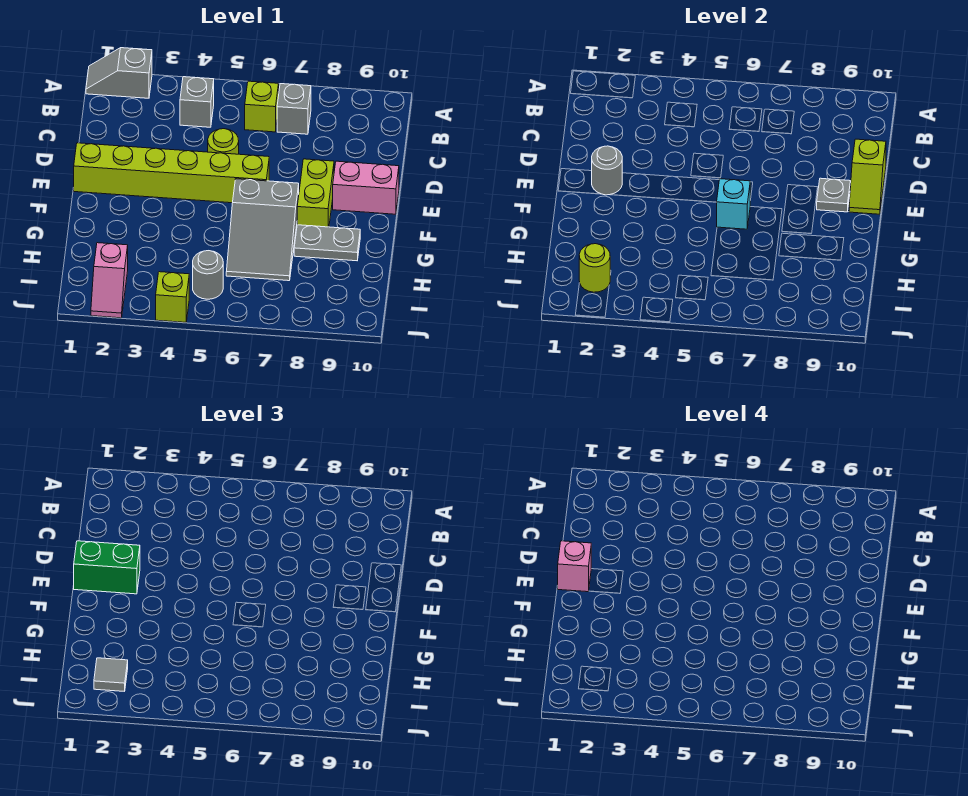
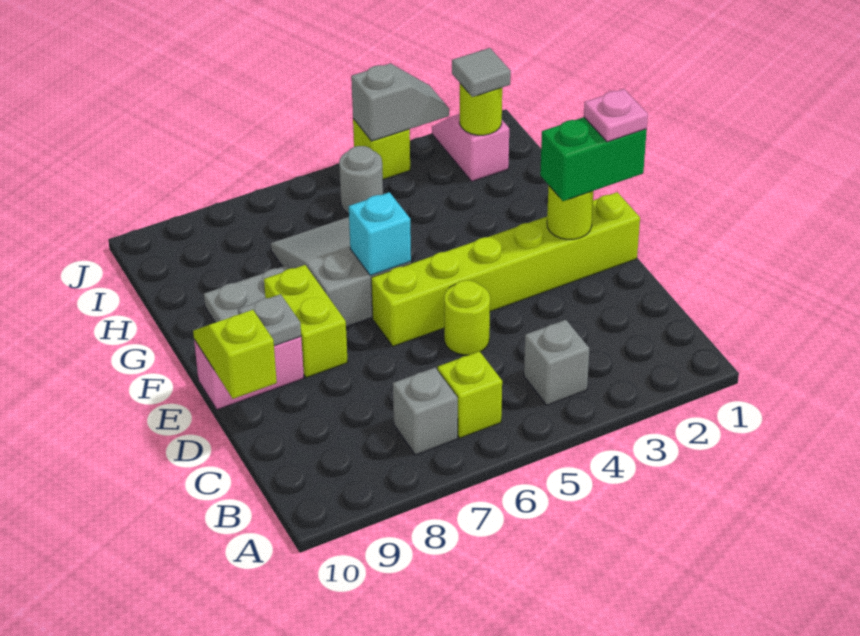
grey 1x2 slope [86,48,152,98] -> grey 1x2 slope moved to [351,63,449,141]
pink 1x1 brick [558,541,591,592] -> pink 1x1 plate [584,89,648,142]
grey 1x1 round brick [592,146,622,195] -> lime 1x1 round brick [547,185,593,239]

